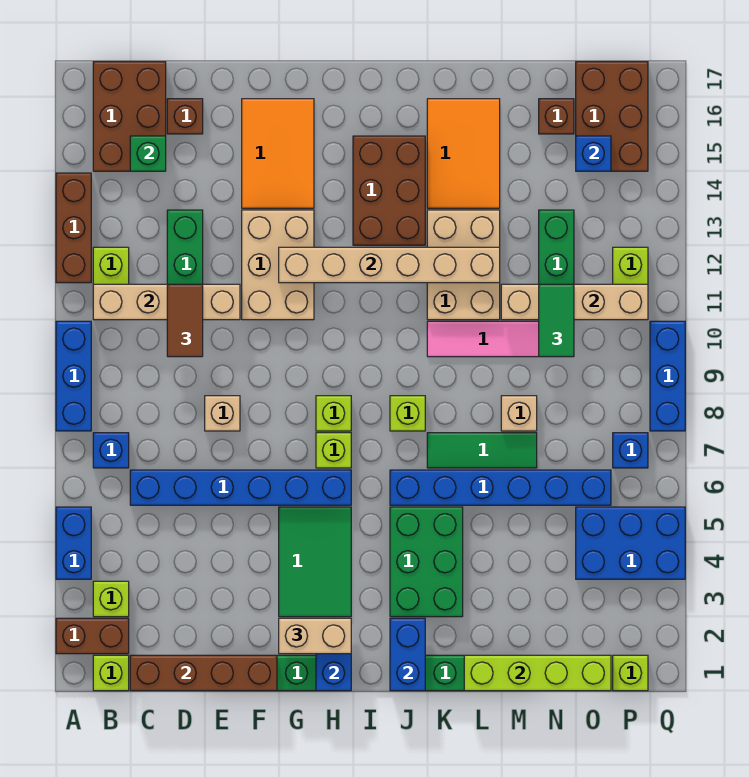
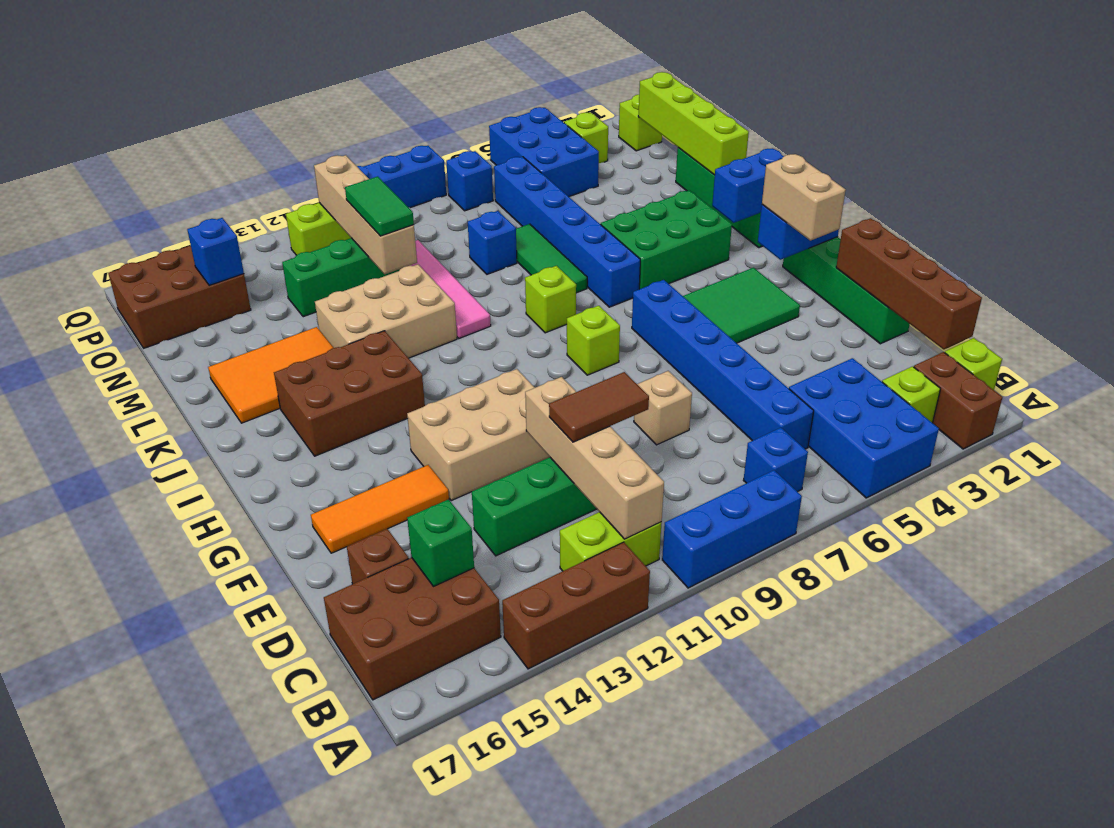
blue 1x2 brick [56,507,91,579] -> blue 2x3 brick [789,358,939,498]
orange 2x3 tile [242,99,314,208] -> orange 1x3 tile [311,465,449,553]
tan 1x6 brick [279,247,500,283] -> none
lime 1x1 brick [316,433,351,468] -> lime 1x1 brick moved to [564,113,608,163]
tan 1x1 brick [501,396,537,431] -> blue 1x1 brick [468,211,517,274]
green 1x2 tile [539,284,574,357] -> green 1x2 tile turned to [345,176,414,236]
brown 1x1 brick [539,99,574,134] -> none

